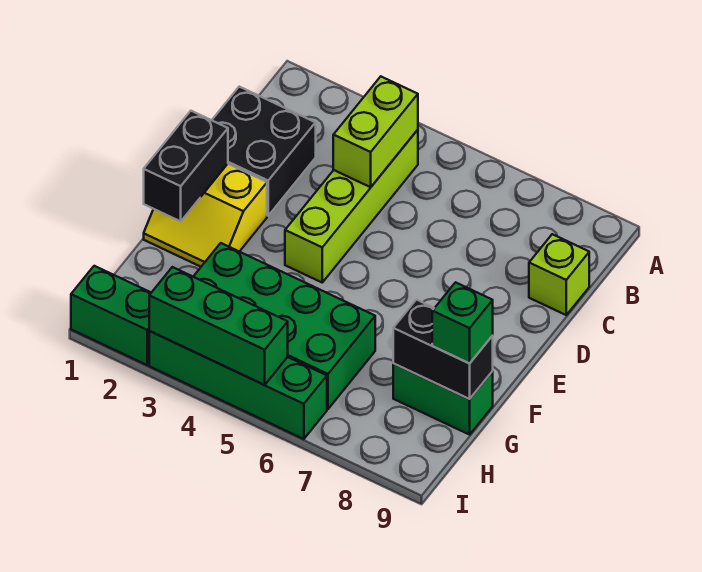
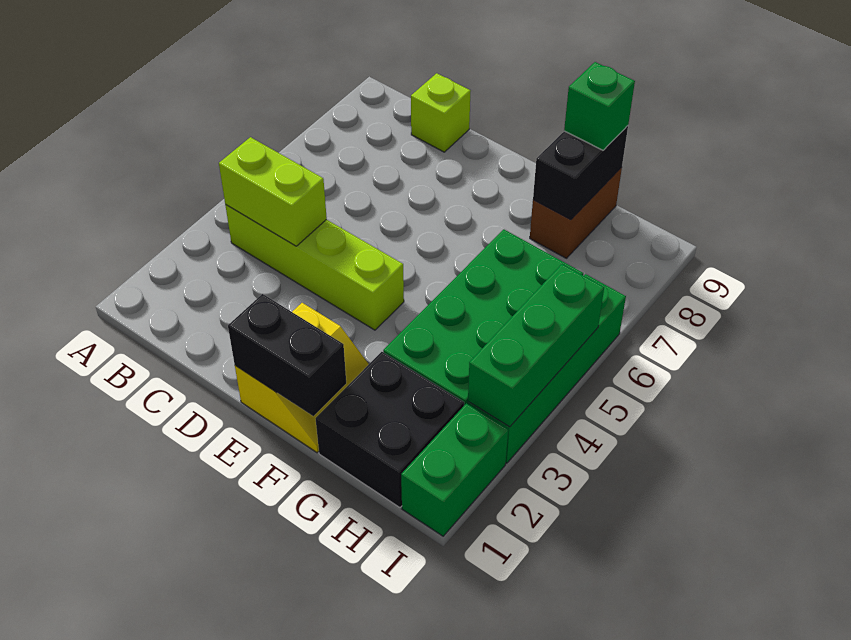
black 2x2 brick [212,87,316,216] -> black 2x2 brick moved to [315,352,464,508]
green 1x2 brick [393,364,493,435] -> brown 1x2 brick [530,167,622,258]

